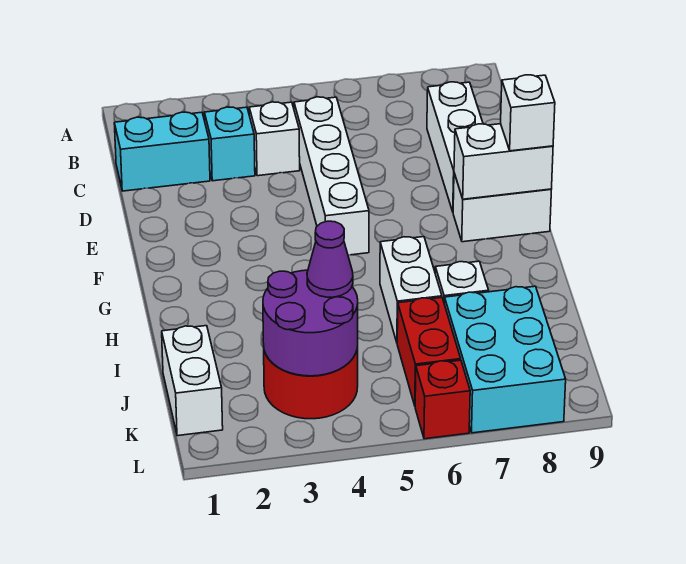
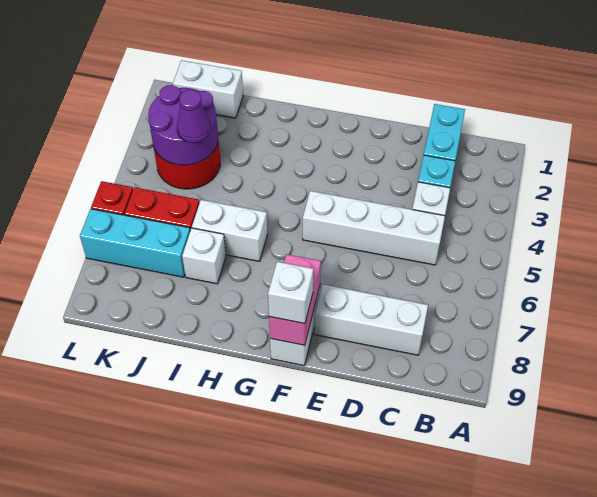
white 1x2 brick [454,124,553,199] -> pink 1x2 brick [269,254,321,345]
cyan 2x3 brick [444,286,566,433] -> cyan 1x3 brick [80,209,190,277]

